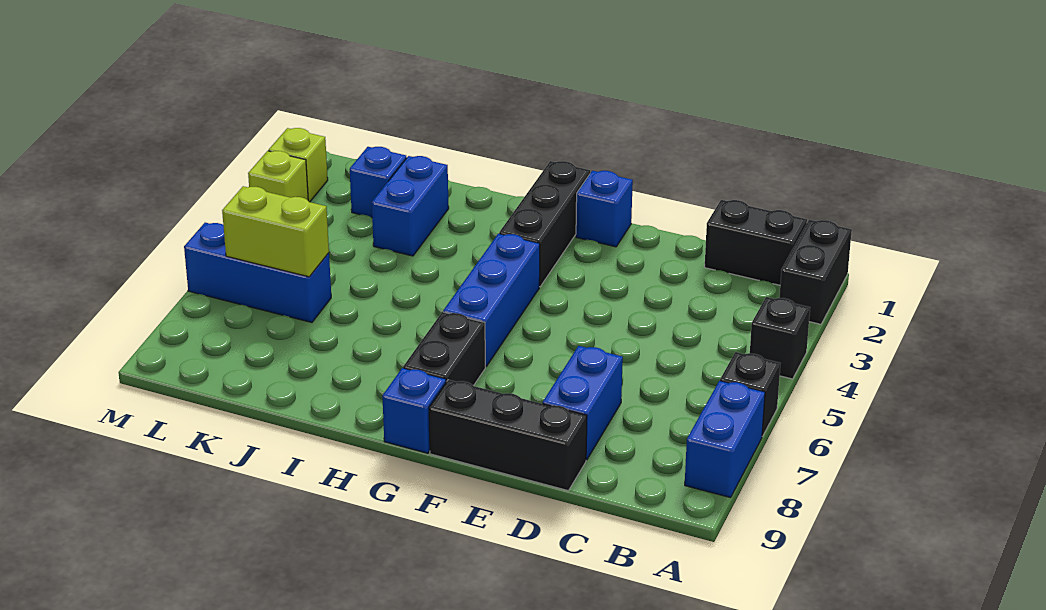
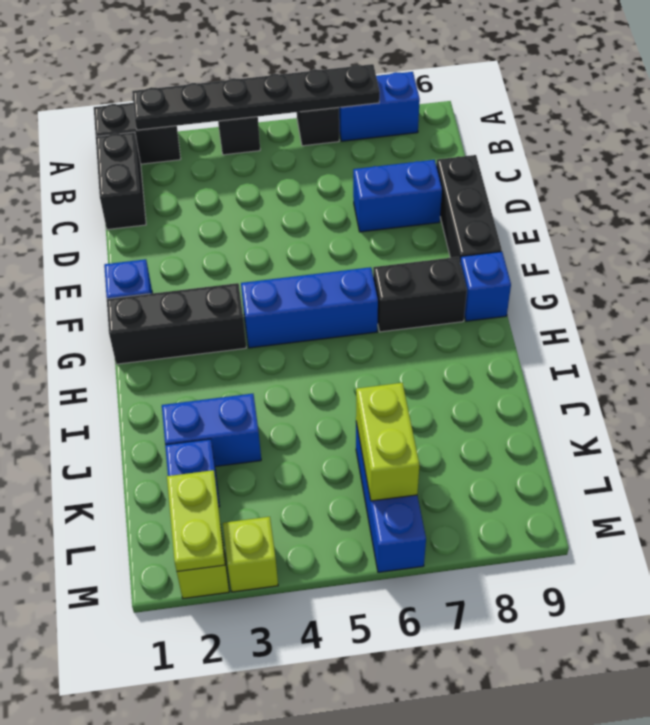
none -> black 1x6 plate [132,64,380,130]
none -> lime 1x2 plate [167,470,225,571]

